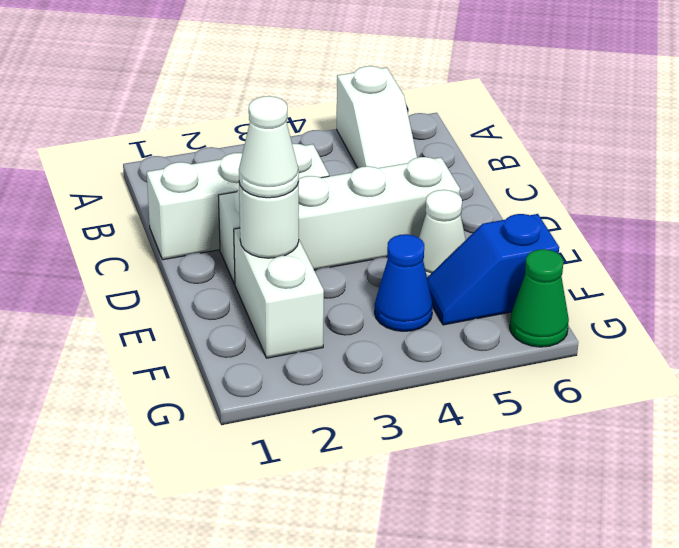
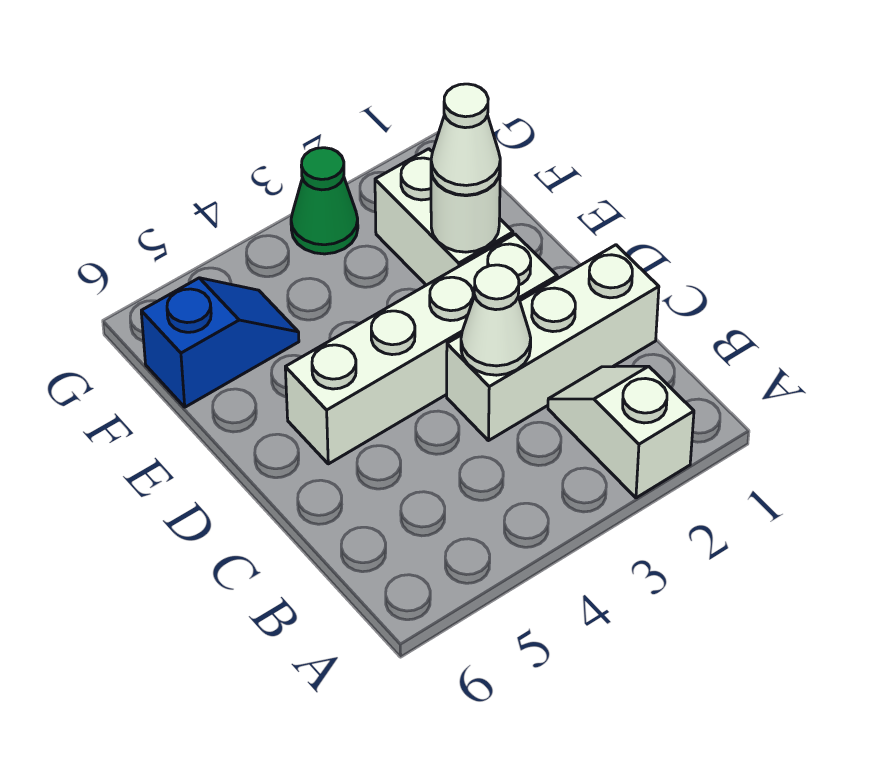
white 1x2 slope [337,66,417,168] -> white 1x2 slope moved to [548,366,694,498]
white 1x1 cone [419,190,466,277] -> white 1x1 cone moved to [461,265,531,375]
blue 1x1 cone [375,234,433,331] -> none
green 1x1 cone [510,249,569,347] -> green 1x1 cone moved to [291,148,358,254]

